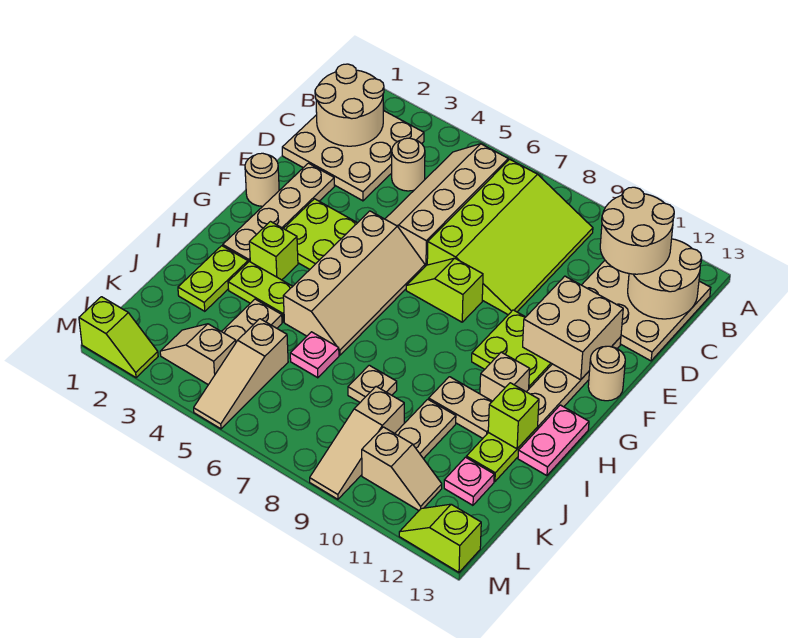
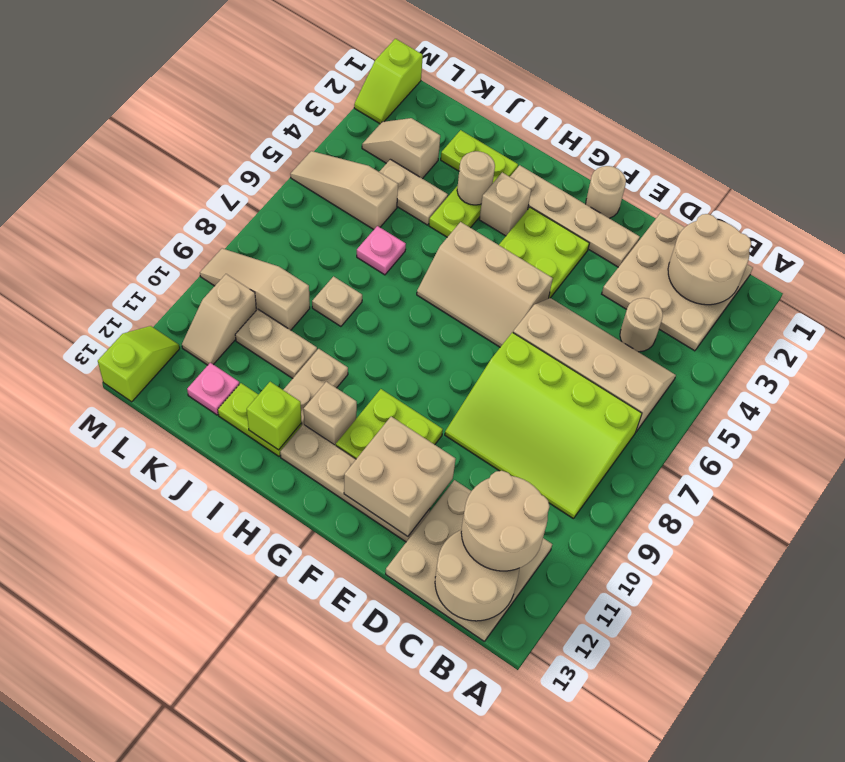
tan 2x4 slope [283,211,425,355] -> tan 2x3 slope [417,222,553,347]
lime 1x2 slope [406,258,483,322] -> none
tan 1x1 round brick [588,346,625,401] -> tan 1x1 round brick moved to [457,151,495,205]
lime 1x1 brick [249,222,298,280] -> tan 1x1 brick [479,172,531,236]
pink 1x2 plate [518,405,589,476] -> none
tan 1x2 slope [160,324,236,385] -> tan 1x2 slope turned to [362,118,440,179]

